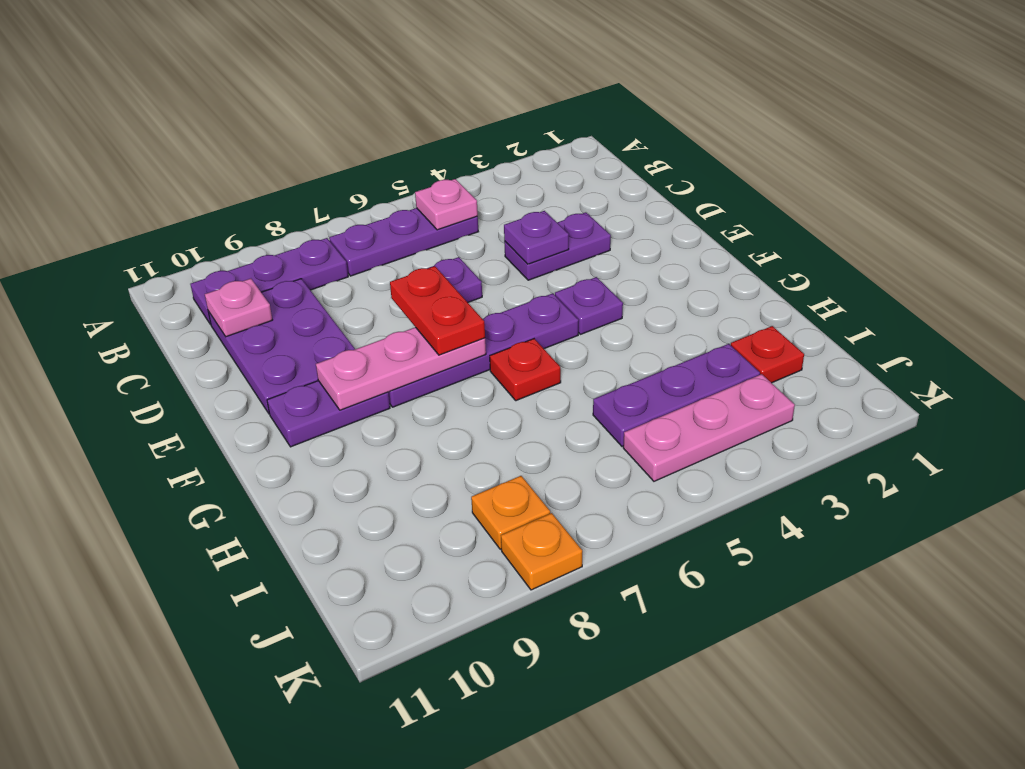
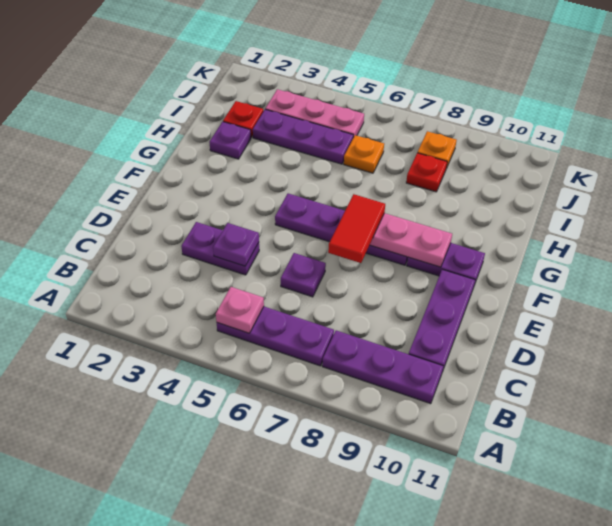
purple 2x3 plate [208,279,355,414] -> purple 1x3 plate [409,269,475,369]
pink 1x1 plate [205,279,272,337] -> none
red 1x2 plate [390,266,485,355] -> red 1x2 tile [328,194,385,263]
purple 1x1 plate [555,277,623,334] -> purple 1x1 plate moved to [210,122,251,159]
red 1x1 plate [490,339,561,401] -> red 1x1 plate moved to [406,153,447,192]
orange 1x1 plate [501,513,582,590] -> orange 1x1 plate moved to [344,135,384,173]

